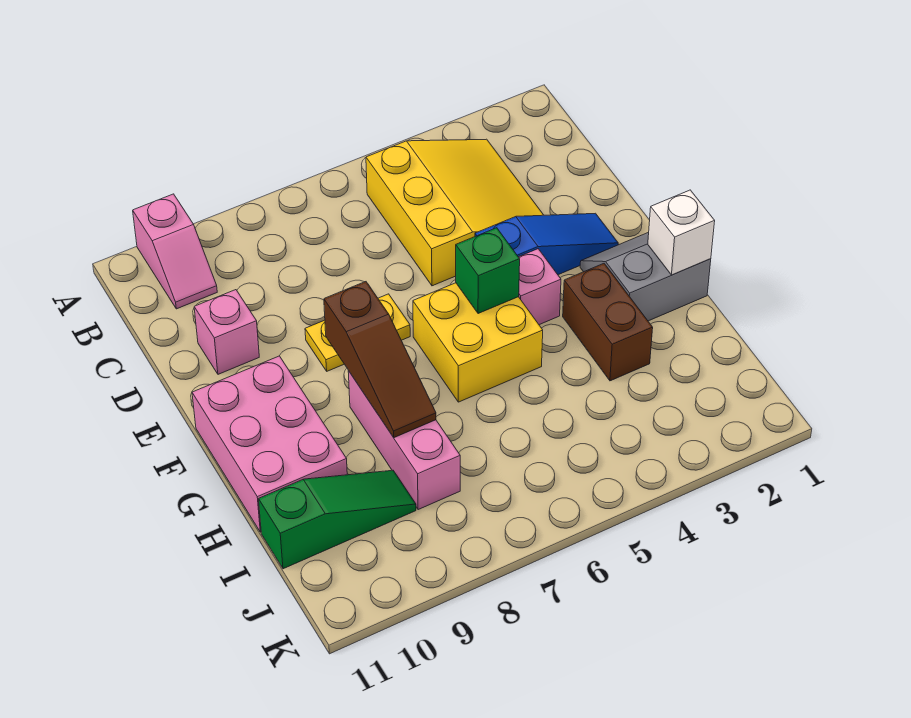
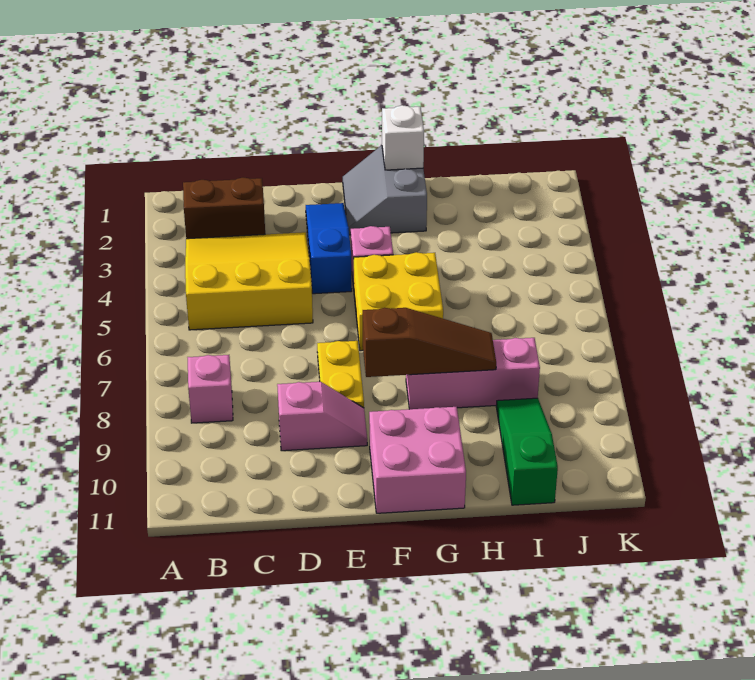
pink 1x2 slope [133,194,217,309] -> pink 1x2 slope moved to [277,382,367,451]
pink 1x1 brick [194,290,259,374] -> pink 1x1 brick moved to [188,355,233,423]
green 1x1 brick [456,228,520,314] -> none
pink 2x3 brick [192,356,347,532] -> pink 2x2 brick [369,407,466,513]
brown 1x2 brick [563,264,653,381] -> brown 1x2 brick moved to [183,178,265,239]

